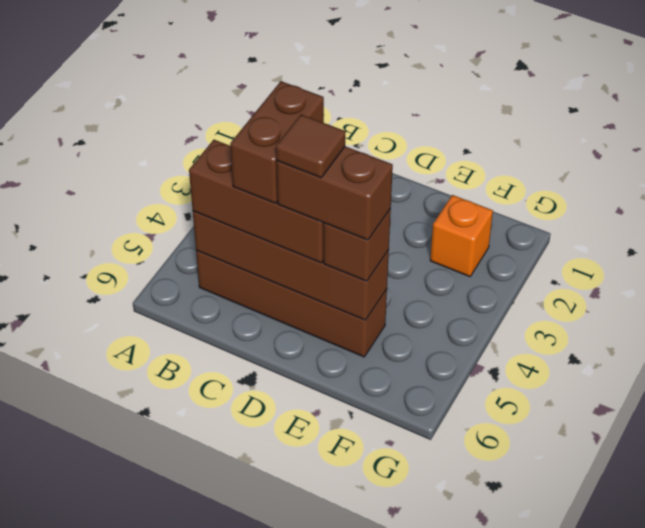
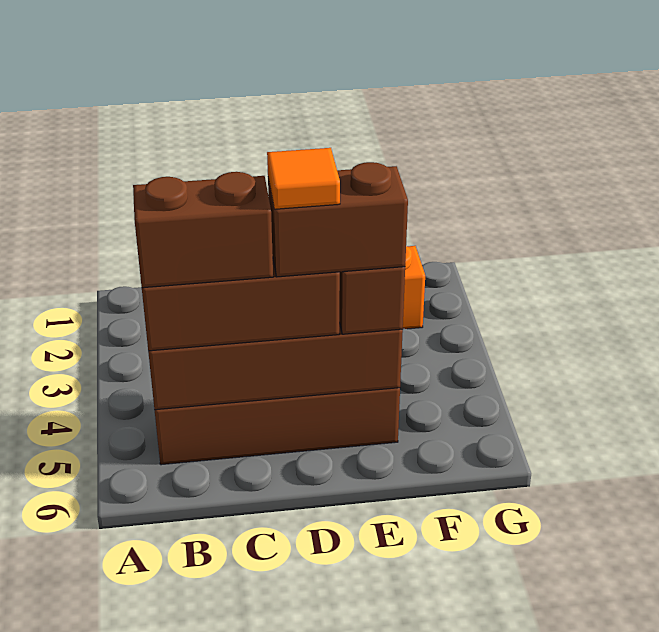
brown 1x2 brick [230,81,324,203] -> brown 1x2 brick turned to [133,172,273,288]
brown 1x1 tile [276,115,346,178] -> orange 1x1 tile [267,148,340,209]

